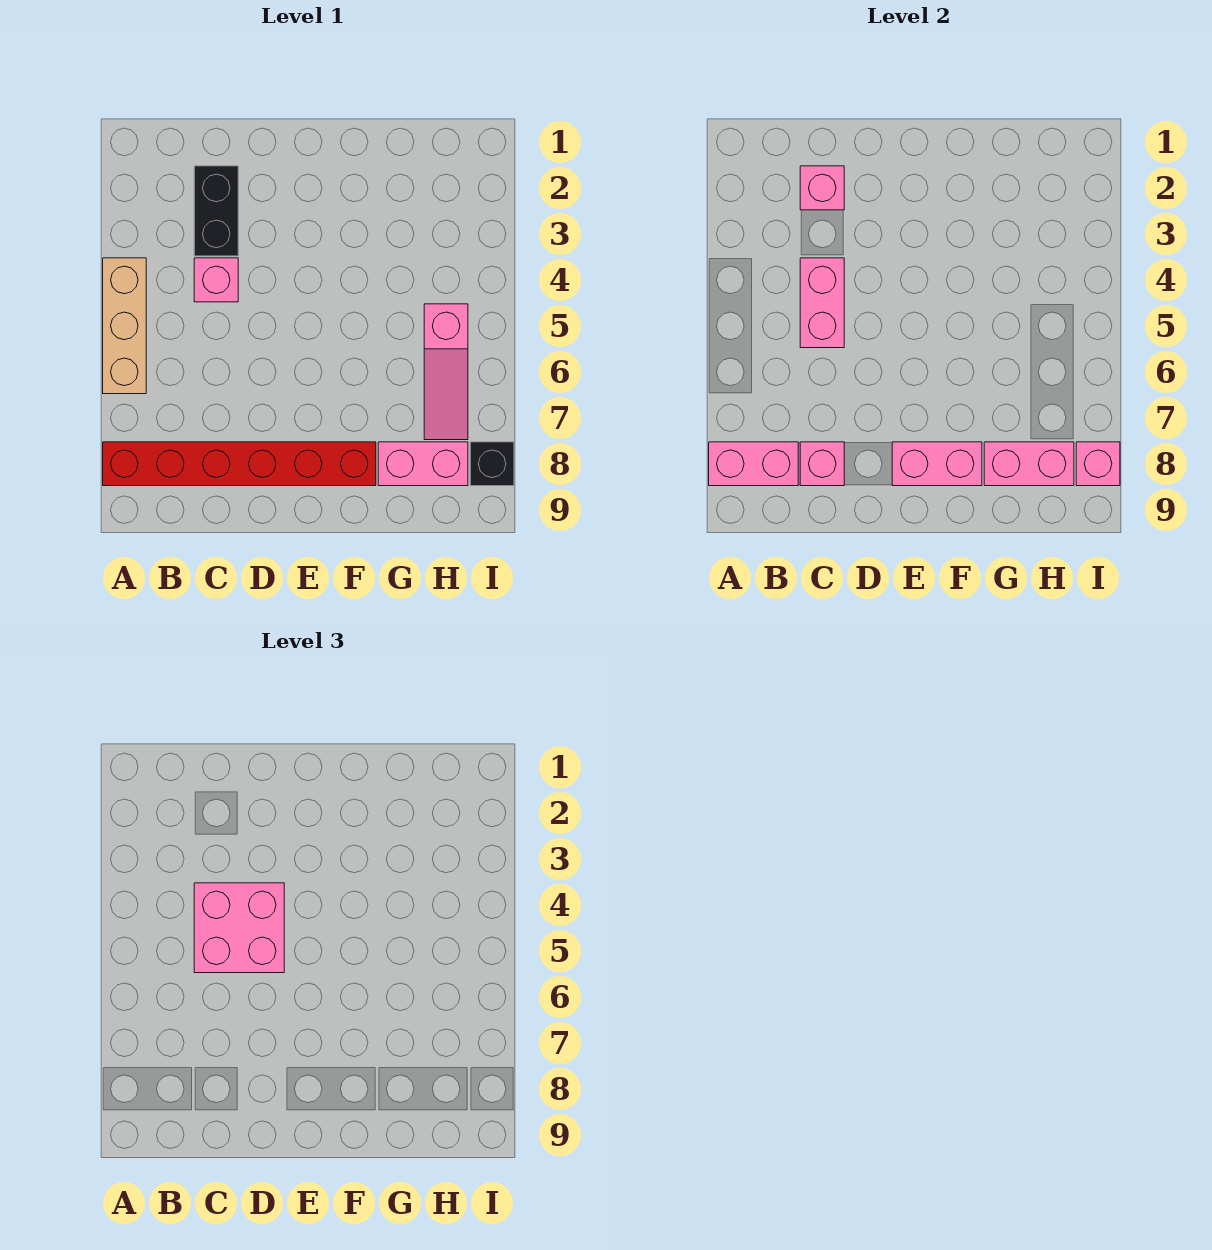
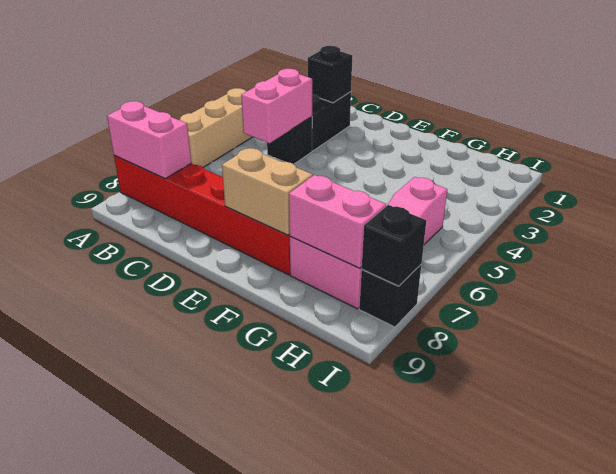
pink 1x1 brick [800,166,844,210] -> black 1x1 brick [308,46,352,103]
pink 1x1 brick [194,258,238,302] -> black 1x1 brick [267,117,312,164]
pink 2x2 brick [194,883,284,973] -> none
pink 1x1 brick [800,442,844,486] -> none
pink 1x2 brick [892,442,982,486] -> tan 1x2 brick [222,148,313,235]
pink 1x1 brick [1076,442,1120,486] -> black 1x1 brick [362,205,426,286]

